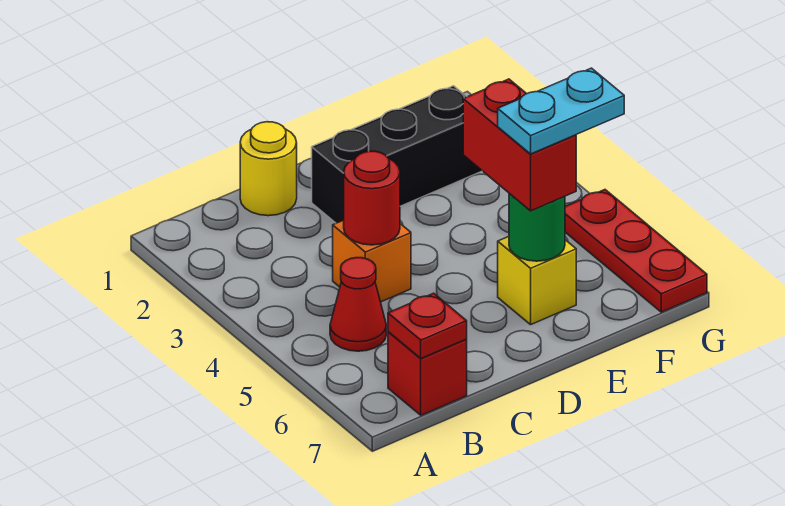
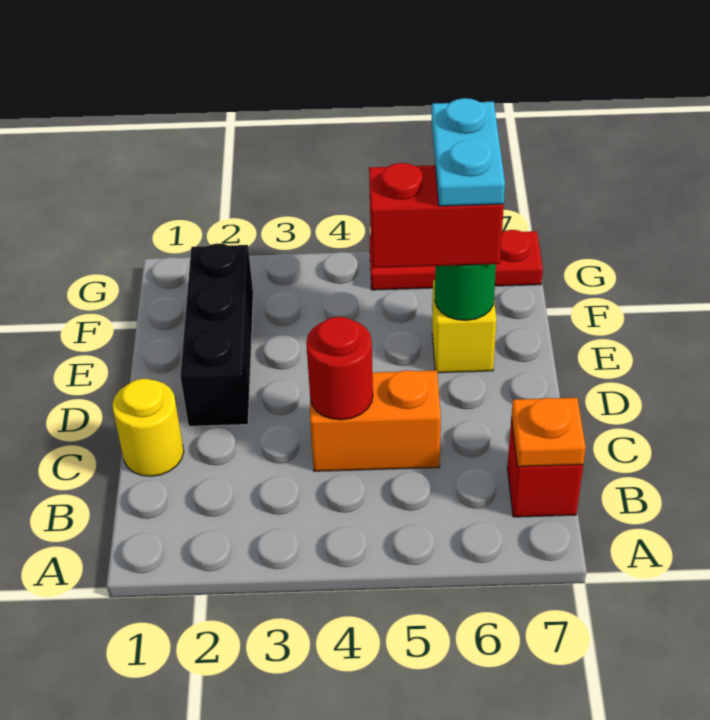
red 1x1 cone [330,258,386,351] -> none
red 1x1 plate [388,293,467,358] -> orange 1x1 plate [511,398,586,467]
orange 1x1 brick [333,220,411,302] -> orange 1x2 brick [310,370,441,471]

